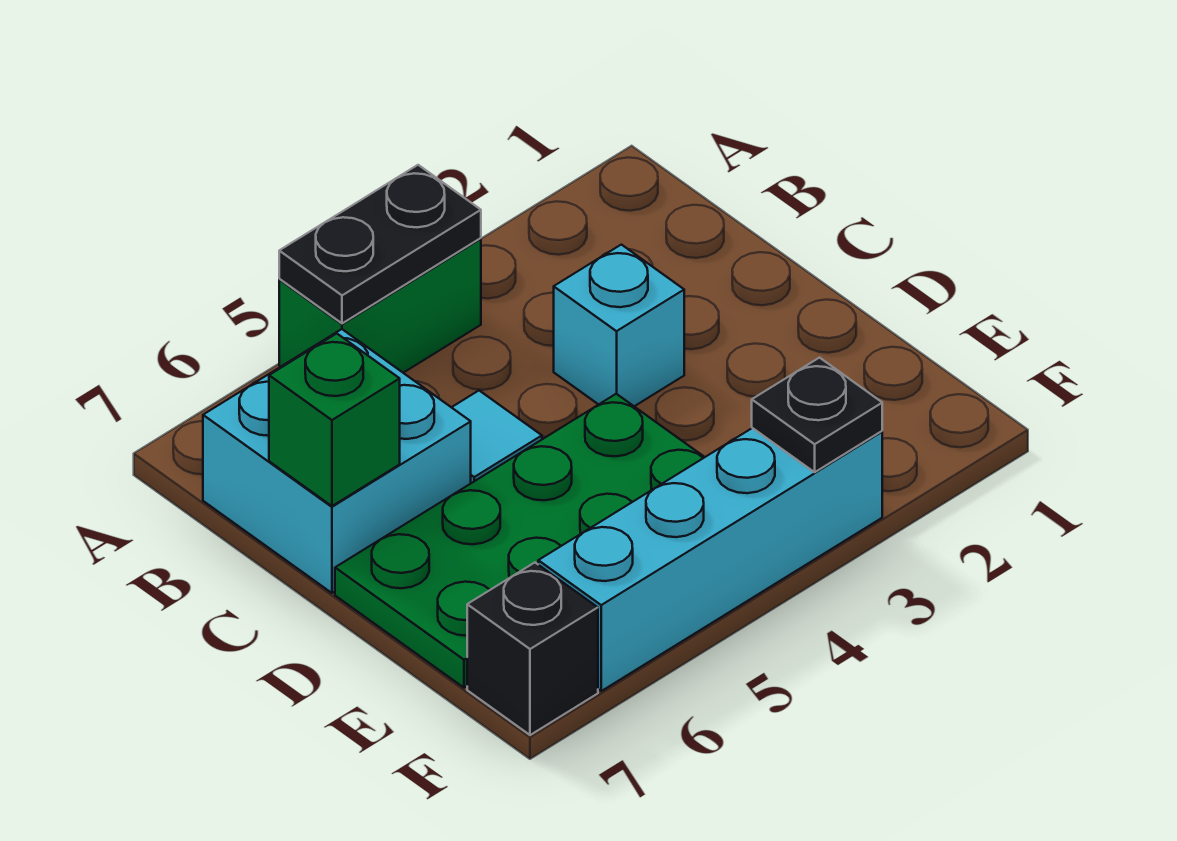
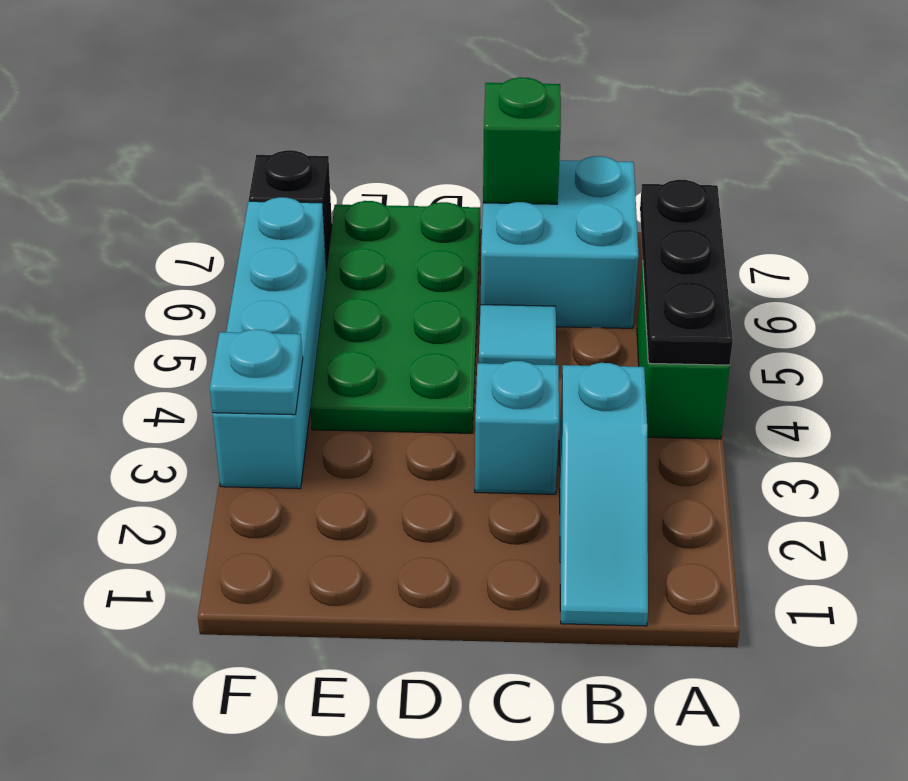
black 1x2 plate [279,165,481,323] -> black 1x3 plate [640,180,733,365]
none -> cyan 1x3 slope [559,363,648,626]
black 1x1 plate [752,358,882,472] -> cyan 1x1 plate [210,329,303,415]

